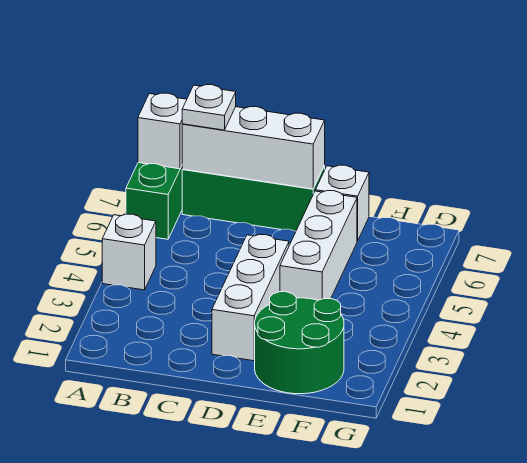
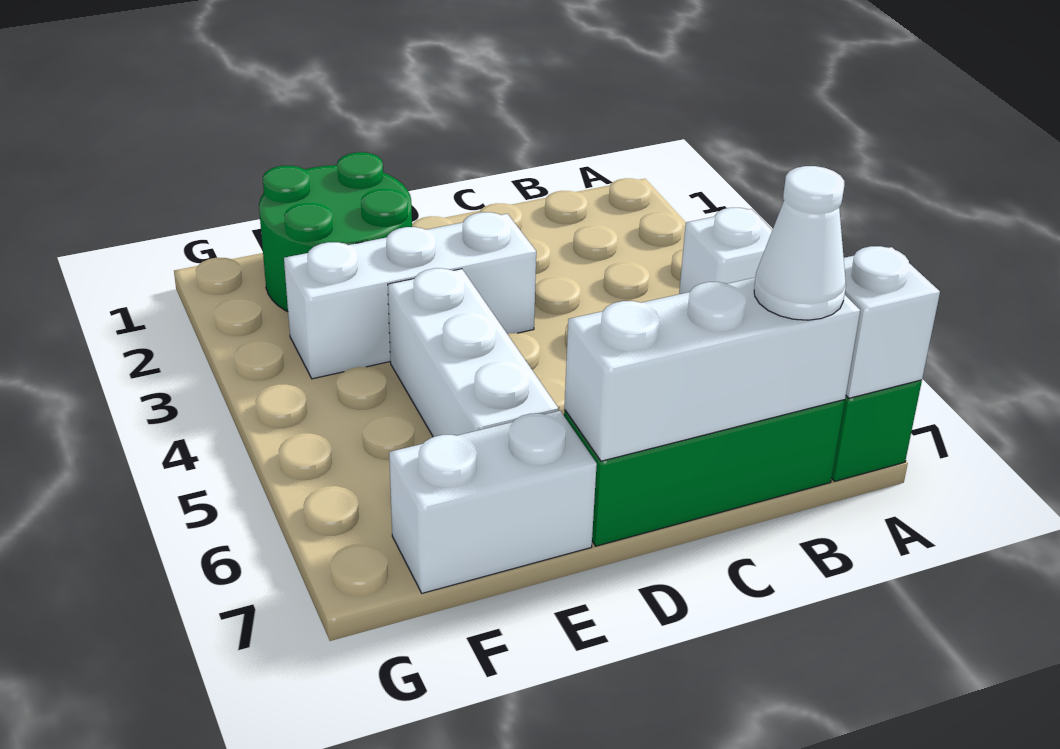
white 1x1 plate [182,85,236,130] -> white 1x1 cone [754,166,846,320]
white 1x3 brick [212,235,289,361] -> white 1x3 brick turned to [284,212,536,379]
white 1x1 brick [315,165,369,241] -> white 1x2 brick [389,411,597,593]

